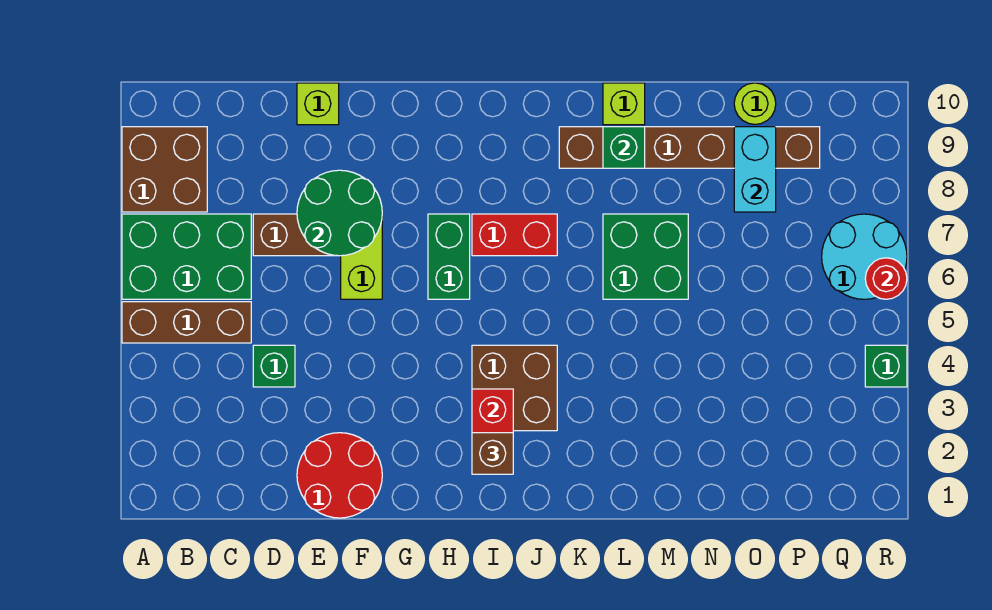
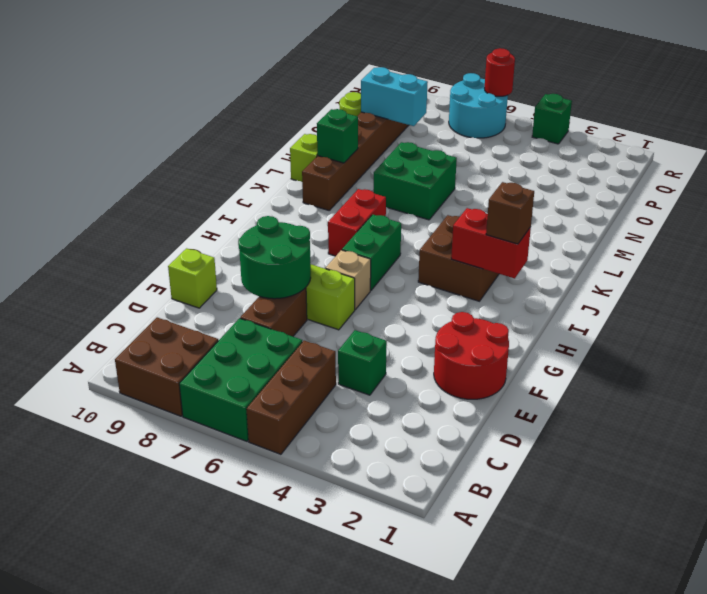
none -> tan 1x1 brick [326,250,371,310]
green 1x2 brick [428,214,470,299] -> green 1x2 brick turned to [342,215,401,291]

